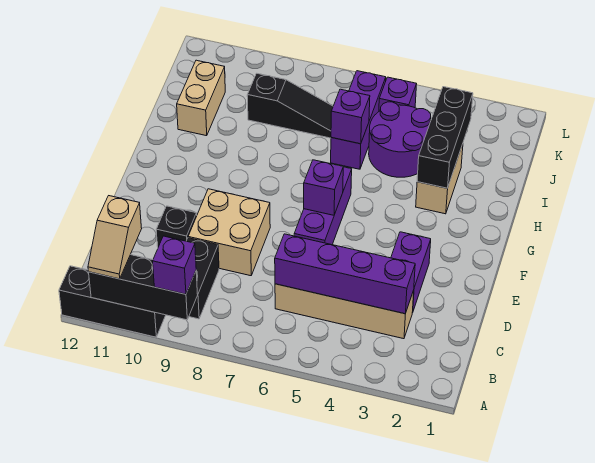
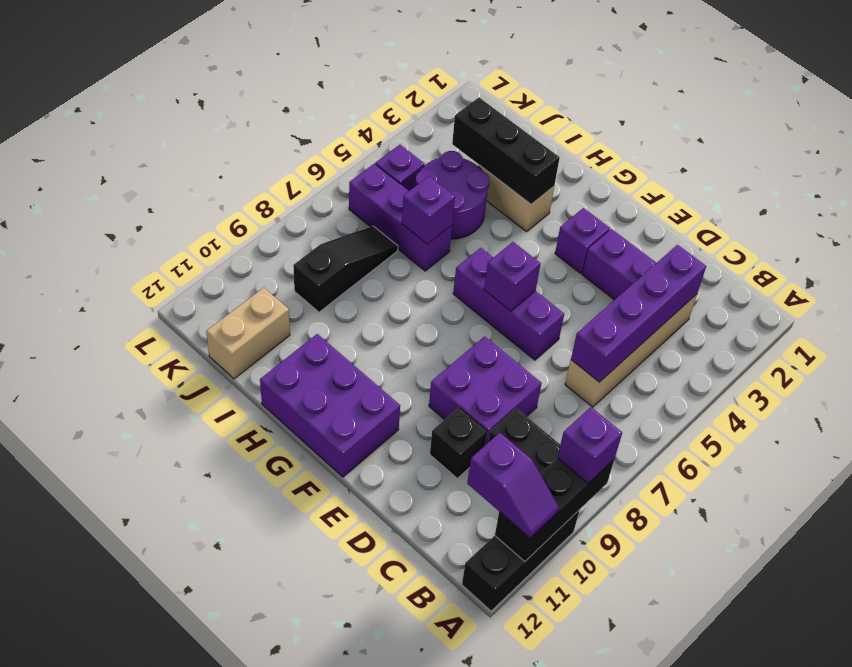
tan 1x2 slope [88,196,142,279] -> purple 1x2 slope [467,433,559,538]
tan 2x2 brick [188,189,270,276] -> purple 2x2 brick [429,336,542,445]
none -> purple 1x1 brick [555,208,610,274]
none -> purple 2x3 brick [260,334,400,477]
tan 1x2 brick [177,60,225,136] -> tan 1x2 brick turned to [206,288,290,379]

